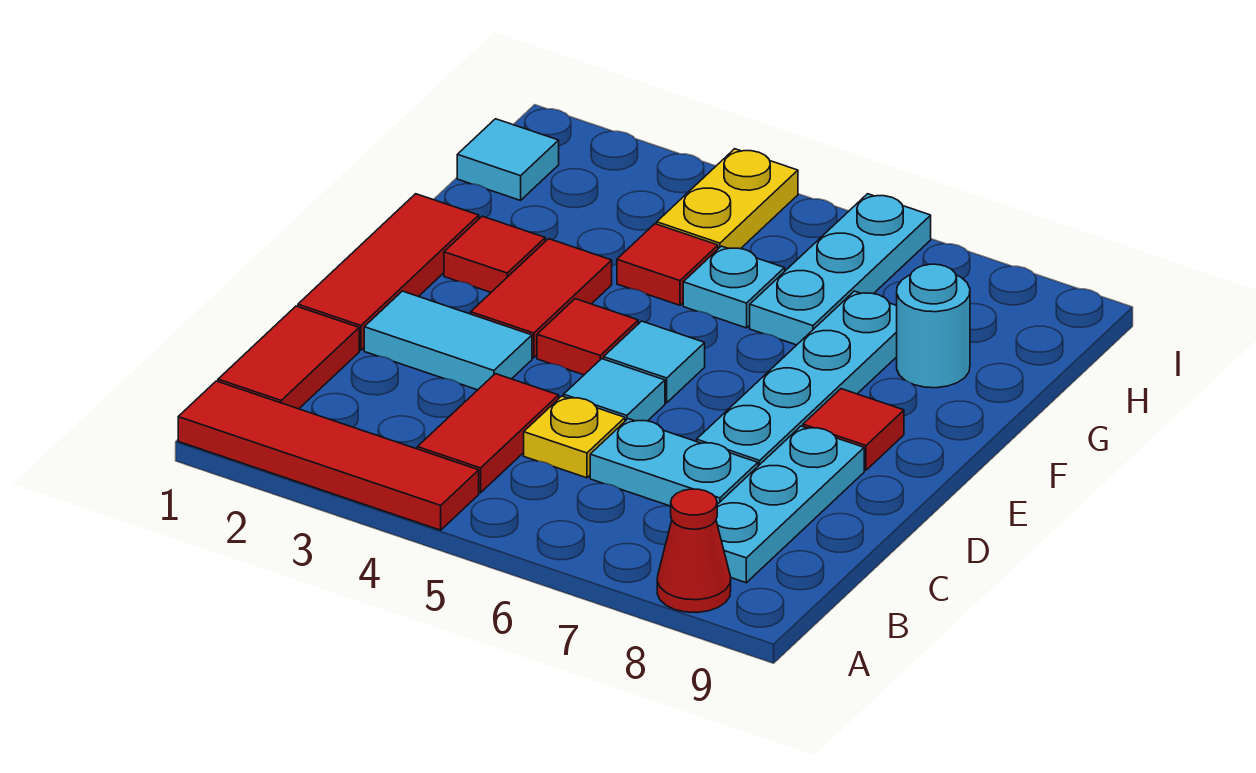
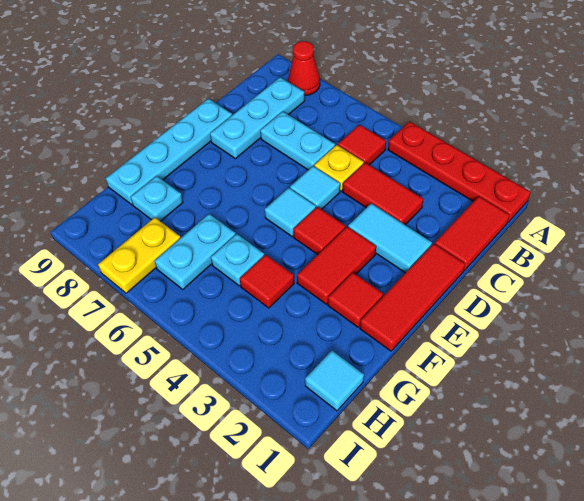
red 1x4 tile [178,381,479,530] -> red 1x4 plate [388,122,531,222]
red 1x2 tile [417,374,559,493] -> red 1x2 tile turned to [343,163,423,225]
cyan 1x4 plate [697,291,897,466] -> cyan 1x4 plate moved to [106,99,232,205]
red 1x1 tile [803,389,904,470] -> red 1x1 tile moved to [338,125,386,165]
cyan 1x3 plate [750,194,931,345] -> cyan 1x2 plate [155,214,236,289]
cyan 1x1 round brick [897,264,970,388] -> cyan 1x1 plate [131,176,183,221]
yellow 1x2 plate [657,149,798,249] -> yellow 1x2 plate moved to [98,218,181,293]

